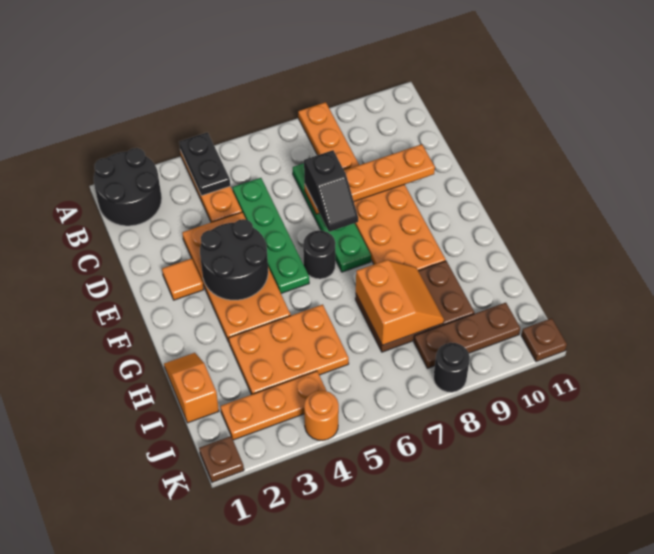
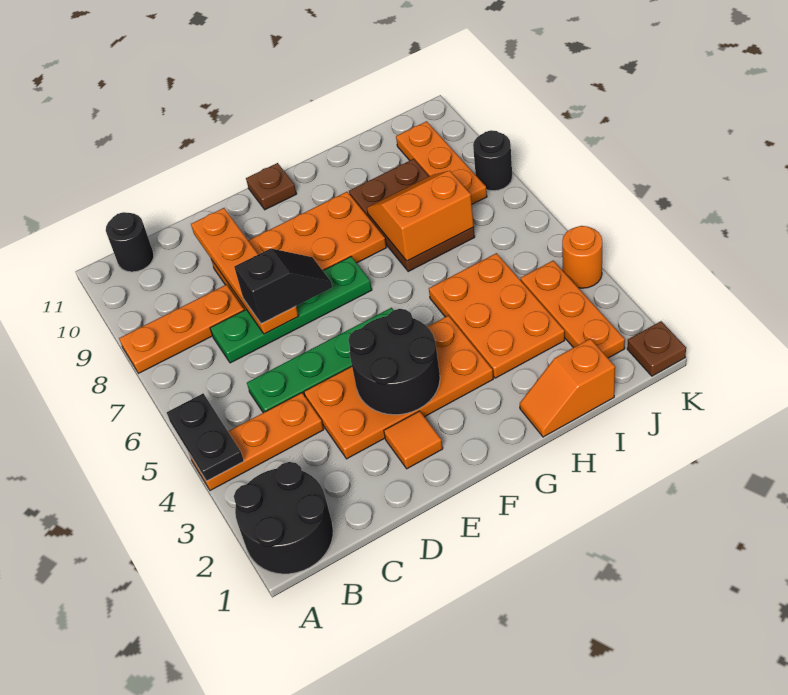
black 1x2 plate [179,132,230,196] -> black 1x2 plate turned to [167,394,244,481]
black 1x1 round brick [303,230,335,279] -> black 1x1 round brick moved to [106,212,154,272]
brown 1x3 plate [414,303,520,368] -> orange 1x3 plate [396,121,487,204]
brown 1x1 plate [521,318,567,362] -> brown 1x1 plate moved to [246,163,296,210]

